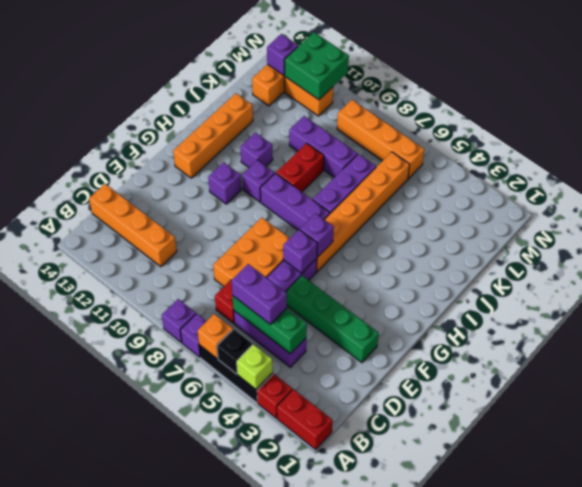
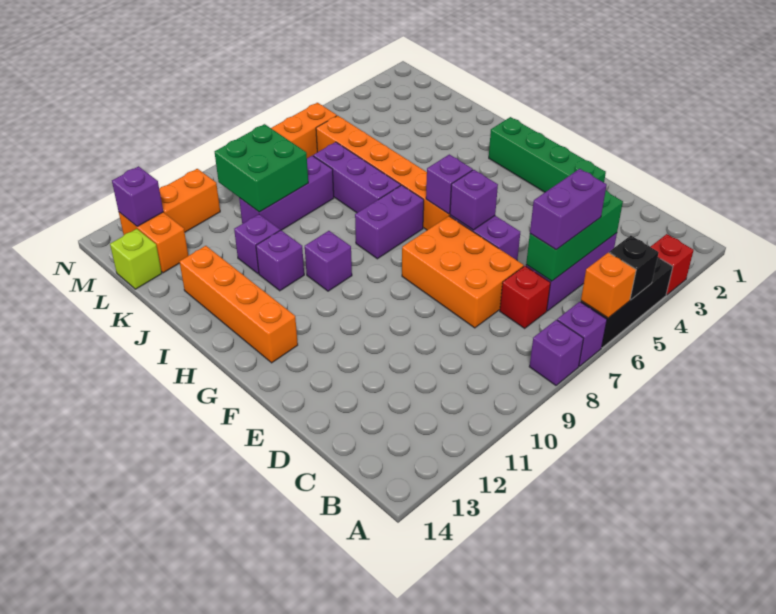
red 1x2 brick [277,389,332,449] -> none
lime 1x1 brick [237,344,273,389] -> lime 1x1 brick moved to [110,229,162,289]
orange 1x4 brick [89,184,177,267] -> none
green 1x4 brick [286,275,379,363] -> green 1x4 brick turned to [489,117,606,192]
purple 1x1 brick [208,162,241,204] -> purple 1x1 brick moved to [234,214,280,274]
purple 1x3 brick [260,173,330,230] -> purple 1x2 brick [355,185,424,259]
red 1x2 brick [276,143,324,192] -> none
green 2x2 brick [284,32,349,100] -> green 2x2 brick moved to [215,124,308,212]

